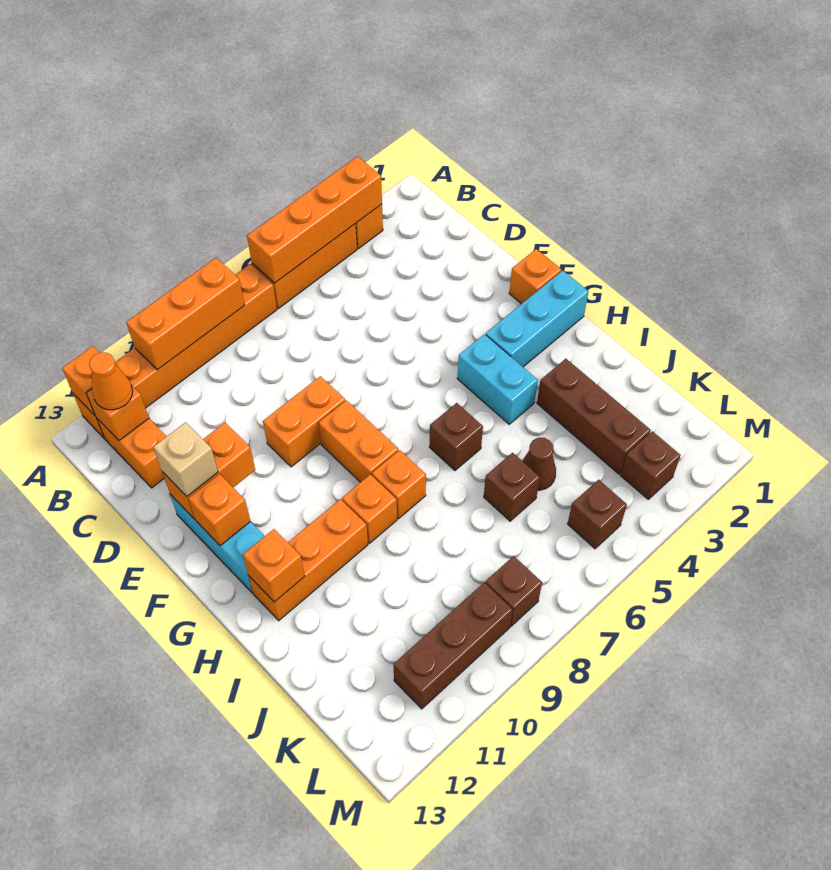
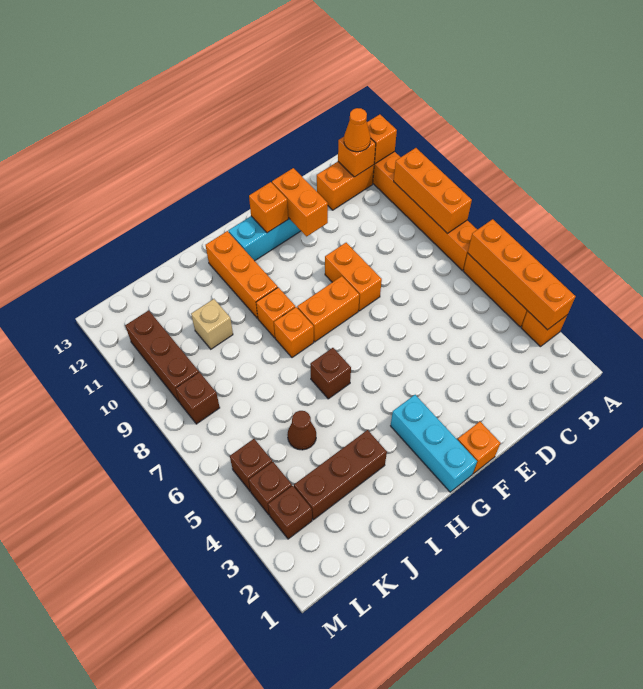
tan 1x1 brick [154,422,218,496] -> tan 1x1 brick moved to [191,299,233,349]
cyan 1x2 brick [457,334,538,424] -> none
orange 1x1 brick [243,529,305,602] -> none
brown 1x1 brick [484,453,540,521] -> brown 1x1 brick moved to [249,462,292,515]

